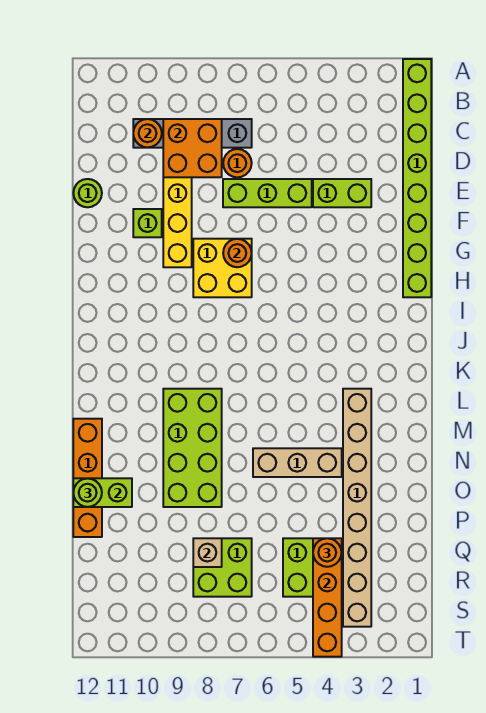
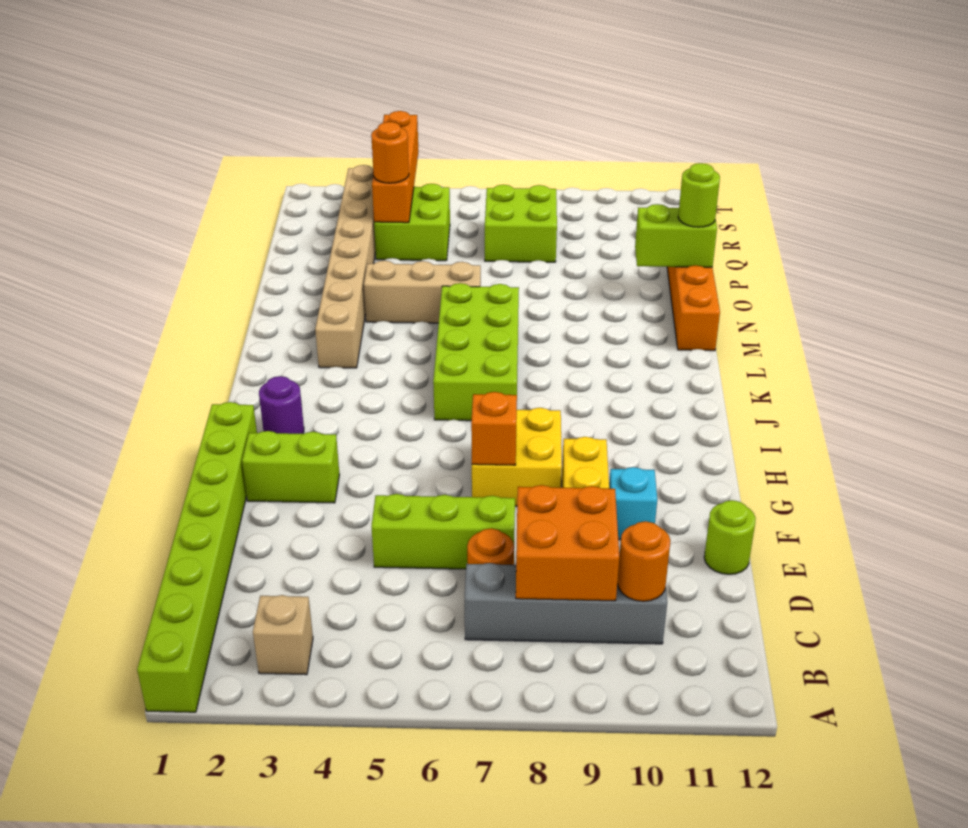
lime 1x2 brick [313,179,371,207] -> lime 1x2 brick moved to [242,431,340,503]
lime 1x1 brick [133,209,162,237] -> cyan 1x1 brick [609,467,657,540]
orange 1x1 round brick [223,239,252,267] -> orange 1x1 brick [471,392,517,465]
none -> purple 1x1 round brick [259,376,304,434]
lime 2x4 brick [163,389,222,507] -> lime 2x4 brick moved to [433,283,519,421]
tan 1x1 brick [193,538,222,567] -> tan 1x1 brick moved to [253,595,313,675]

